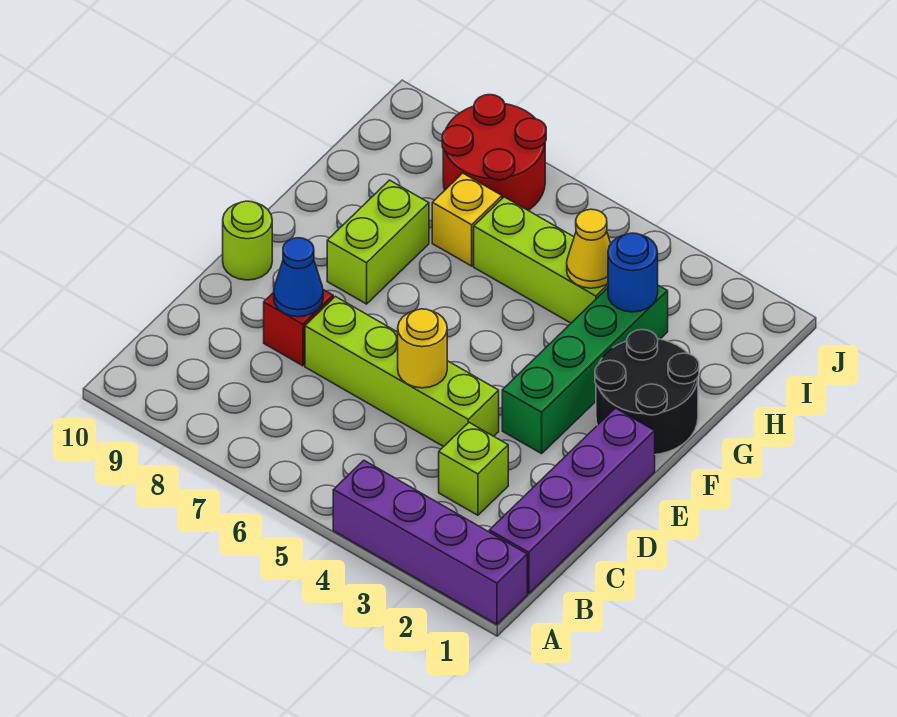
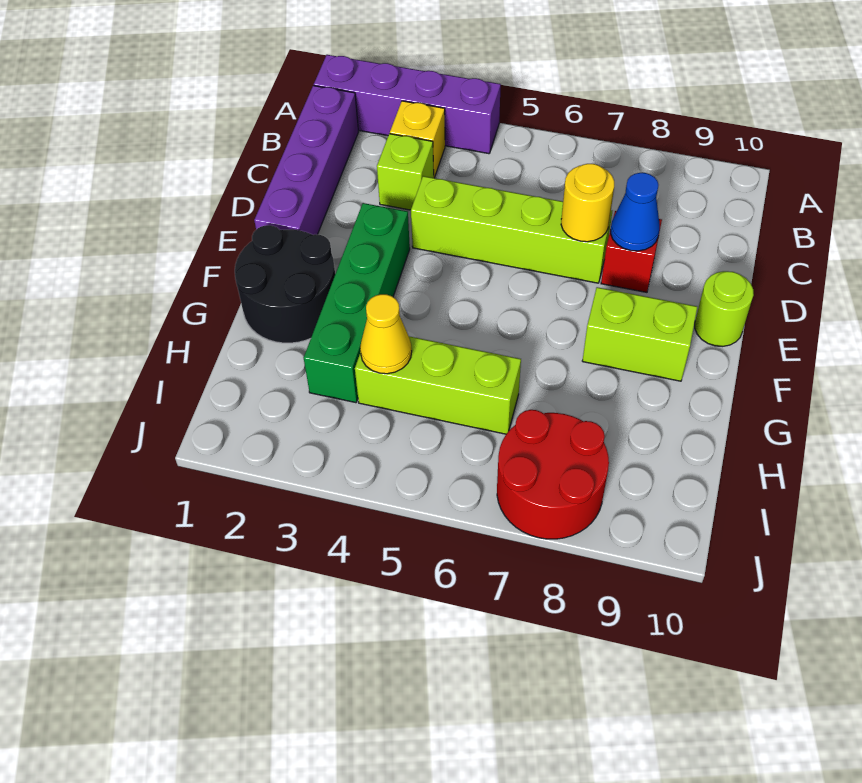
yellow 1x1 round brick [398,309,447,388] -> yellow 1x1 round brick moved to [561,164,614,242]
lime 1x2 brick [327,180,429,304] -> lime 1x2 brick turned to [582,287,697,381]
blue 1x1 round brick [608,233,658,312] -> none
yellow 1x1 brick [432,173,502,266] -> yellow 1x1 brick moved to [390,101,445,178]

